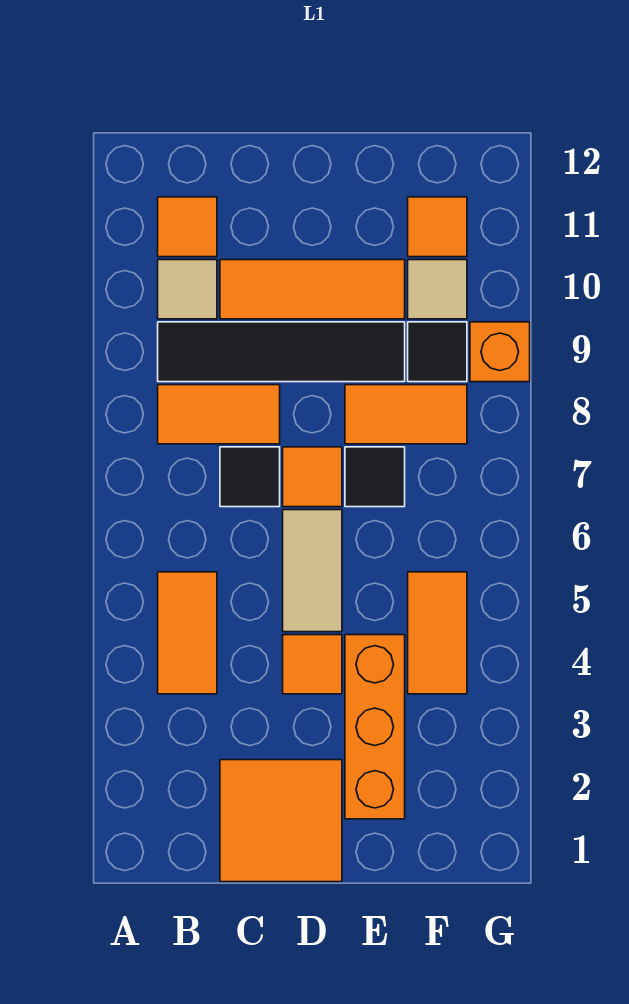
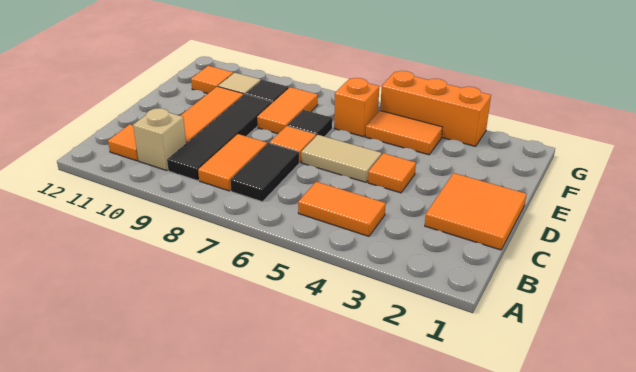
tan 1x1 tile [158,260,217,319] -> tan 1x1 brick [133,108,186,171]
black 1x1 tile [220,447,280,507] -> black 1x2 tile [230,143,299,202]
orange 1x3 brick [345,635,405,819] -> orange 1x3 brick moved to [380,71,491,146]
orange 1x1 brick [470,322,530,382] -> orange 1x1 brick moved to [334,78,379,137]

